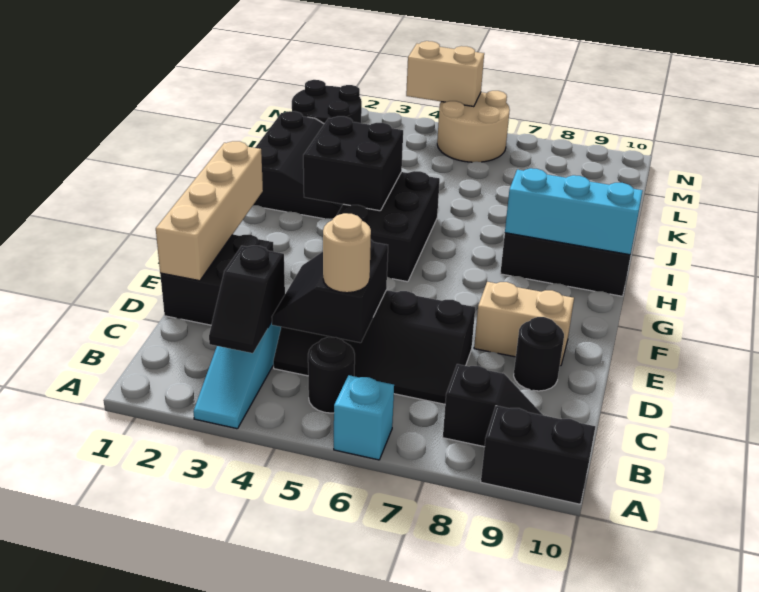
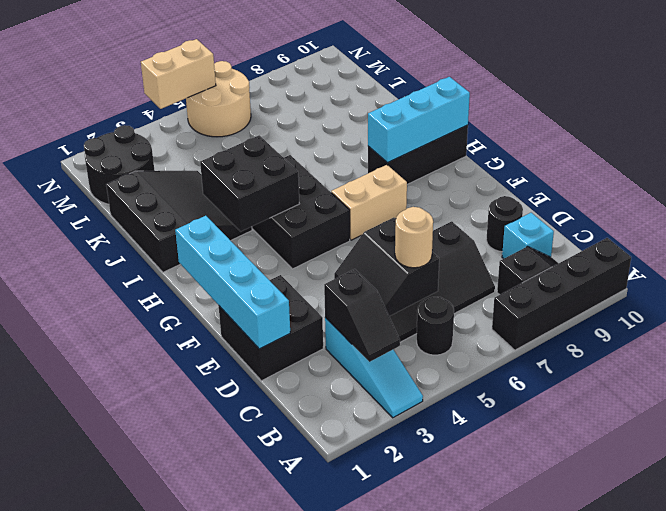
cyan 1x1 brick [334,375,394,460] -> cyan 1x1 brick moved to [502,213,554,259]
black 1x2 brick [481,406,595,504] -> black 1x4 brick [492,238,631,350]
tan 1x4 brick [156,141,263,281] -> cyan 1x4 brick [175,216,290,349]
tan 1x2 brick [474,282,574,366] -> tan 1x2 brick moved to [331,165,407,240]

